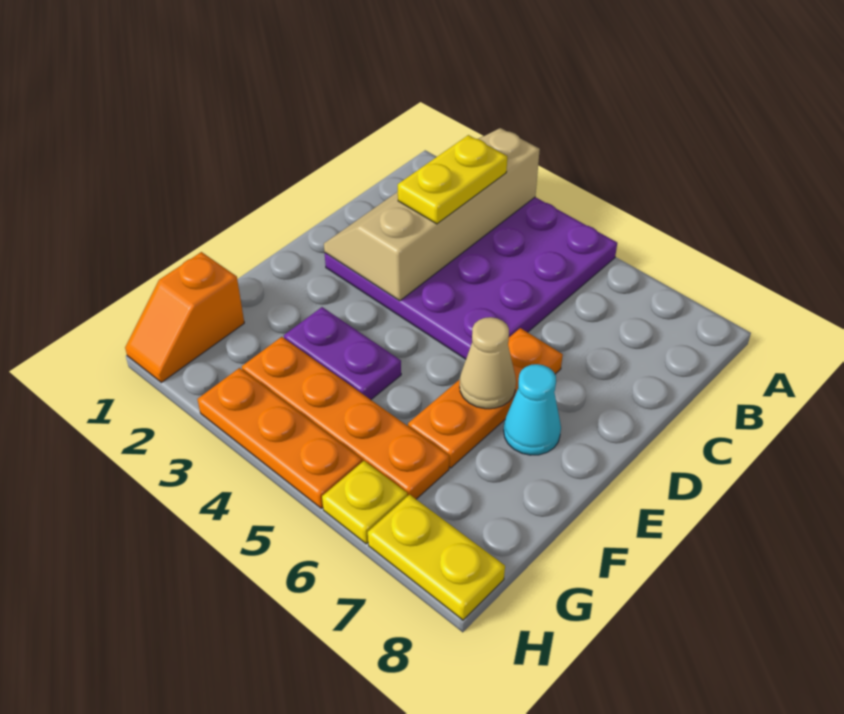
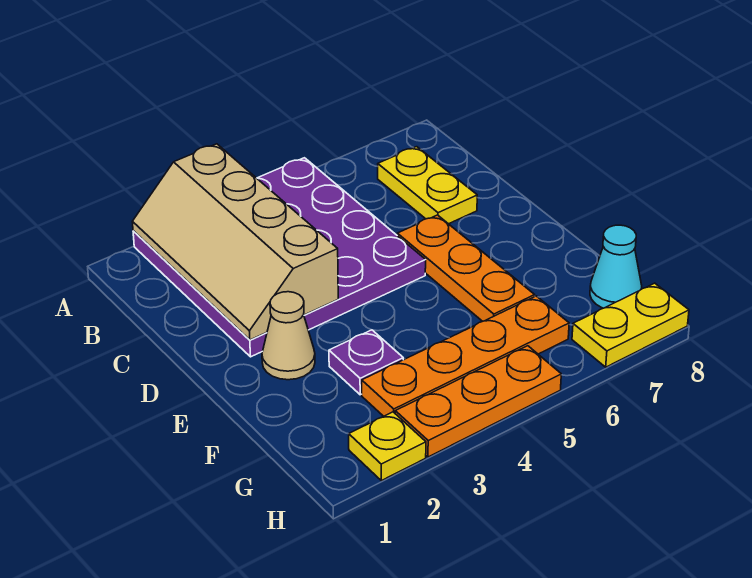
yellow 1x2 plate [398,135,507,224] -> yellow 1x2 plate moved to [378,147,477,224]
tan 1x1 cone [460,317,516,409] -> tan 1x1 cone moved to [262,292,315,380]
cyan 1x1 cone [504,364,561,455] -> cyan 1x1 cone moved to [590,225,642,308]
purple 1x2 plate [284,307,401,400] -> purple 1x1 plate [329,330,403,395]
orange 1x2 slope [125,252,244,382] -> none
yellow 1x1 plate [322,461,407,544] -> yellow 1x1 plate moved to [349,412,426,481]

